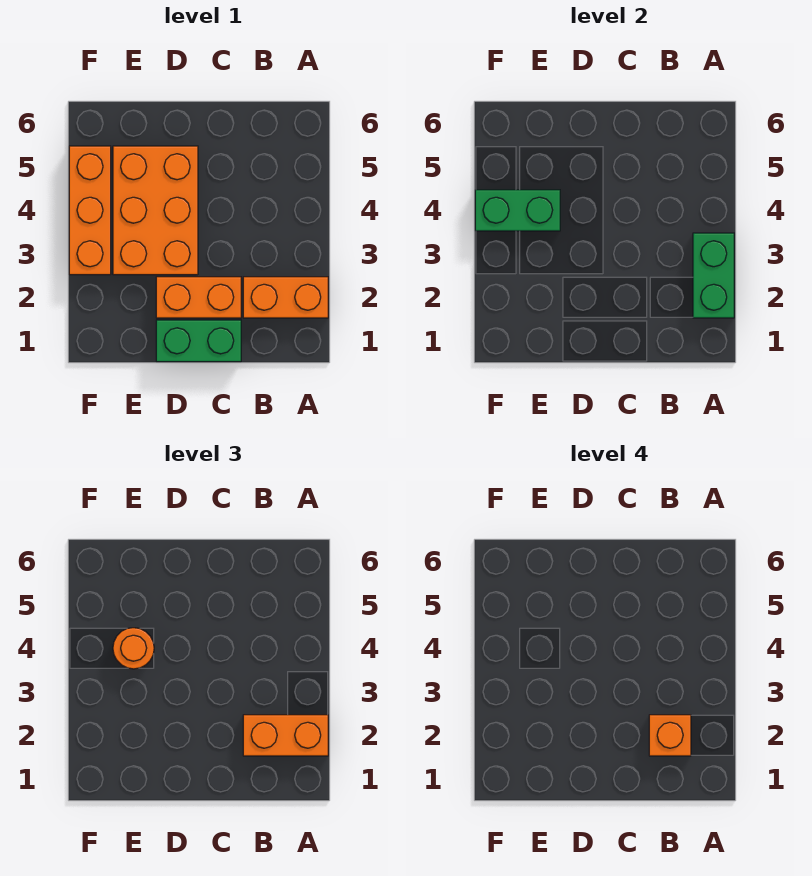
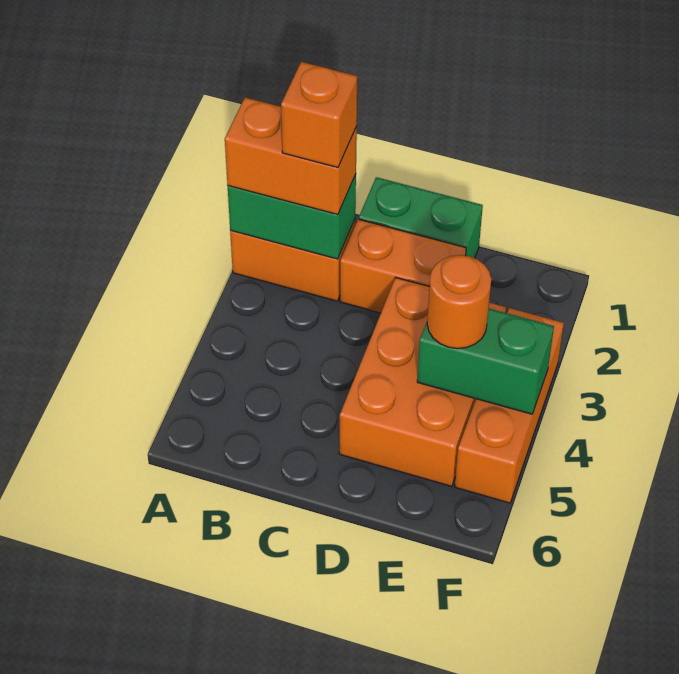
green 1x2 brick [693,233,734,318] -> green 1x2 brick turned to [228,174,356,259]

